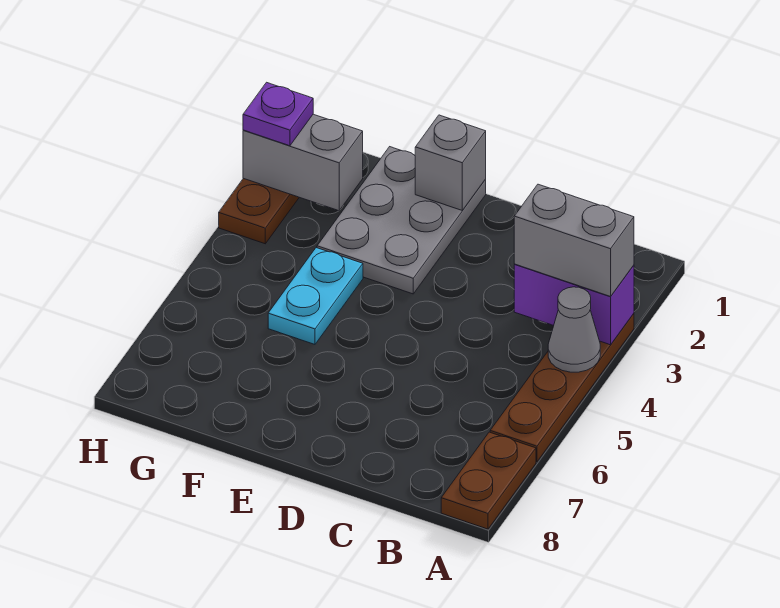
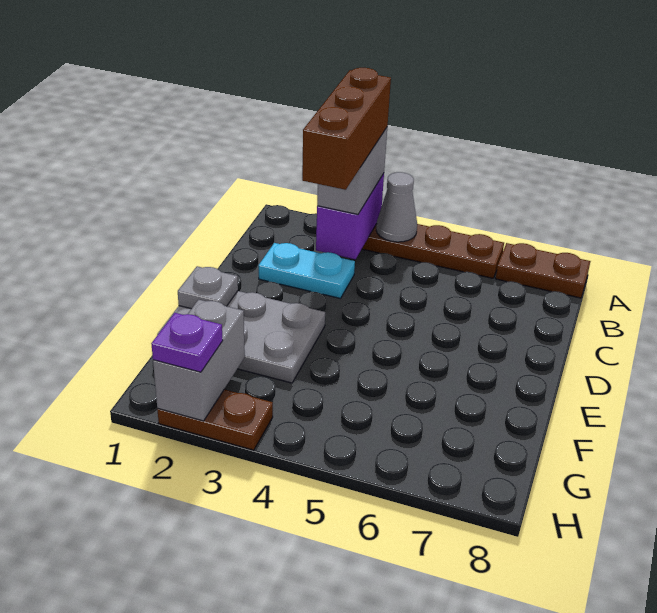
none -> brown 1x3 brick [302,68,391,190]
grey 1x1 brick [415,115,486,210] -> grey 1x1 plate [178,266,238,309]
cyan 1x2 plate [268,248,363,344] -> cyan 1x2 plate moved to [258,243,355,298]

